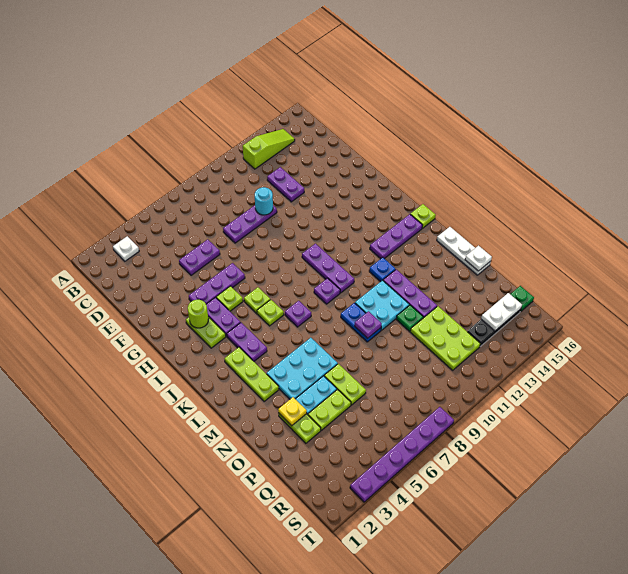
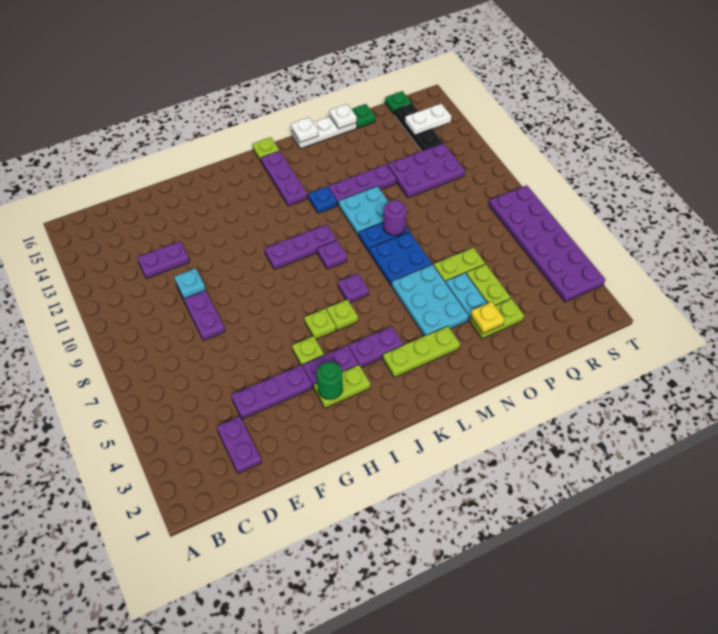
white 1x1 plate [113,236,139,261] -> white 1x1 plate moved to [291,117,318,142]
lime 1x3 slope [243,129,295,169] -> none
purple 1x2 plate [179,239,220,275] -> purple 1x2 plate moved to [217,416,262,474]
cyan 1x1 round brick [255,187,273,215] -> cyan 1x1 plate [174,268,206,299]
purple 1x3 plate [189,263,245,304] -> purple 1x3 plate turned to [231,365,312,419]
lime 1x1 round brick [188,300,208,328] -> green 1x1 round brick [317,362,343,399]
none -> blue 2x2 plate [369,232,432,286]
purple 1x1 plate [355,311,382,338] -> purple 1x1 round brick [383,200,406,235]
green 1x1 plate [396,305,423,331] -> green 1x1 plate moved to [352,104,375,128]
lime 2x3 plate [410,306,481,370] -> purple 2x3 plate [388,143,465,198]
white 1x2 plate [481,293,522,331] -> white 1x2 plate turned to [405,104,451,135]
purple 1x6 plate [350,407,454,502] -> purple 2x6 plate [489,185,605,302]

